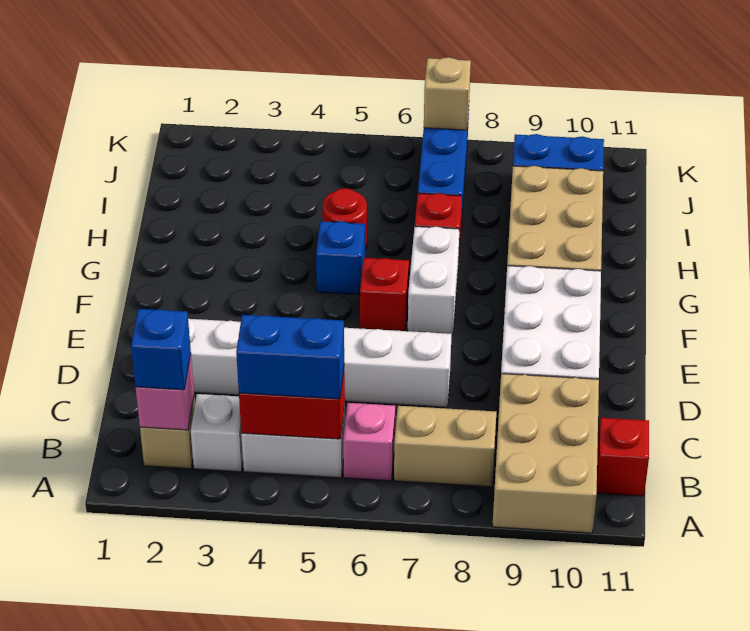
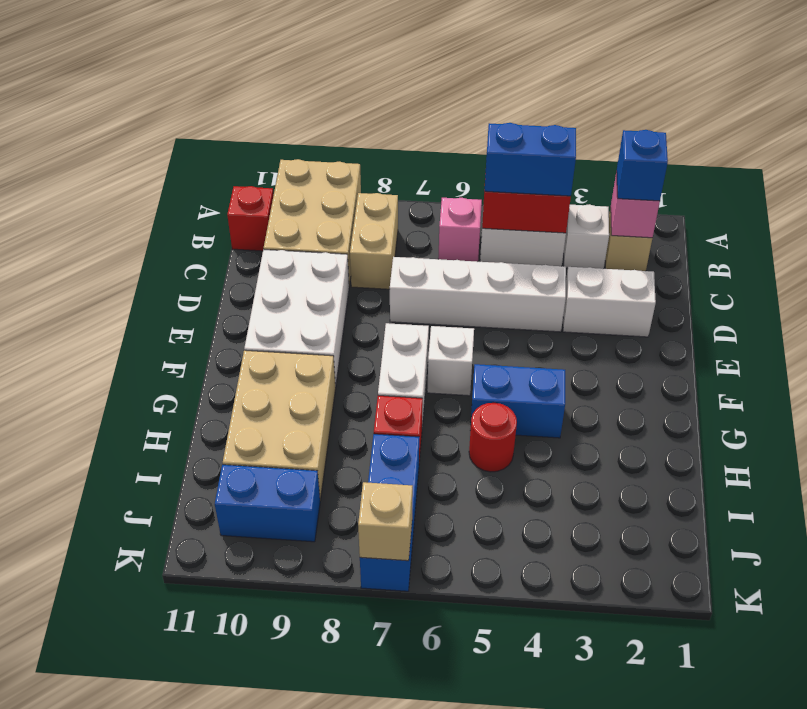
tan 1x2 brick [394,406,496,487] -> tan 1x2 brick turned to [350,193,398,289]
red 1x1 brick [360,258,409,331] -> white 1x1 brick [427,326,474,396]
blue 1x1 brick [316,221,365,295] -> blue 1x2 brick [470,364,565,438]

